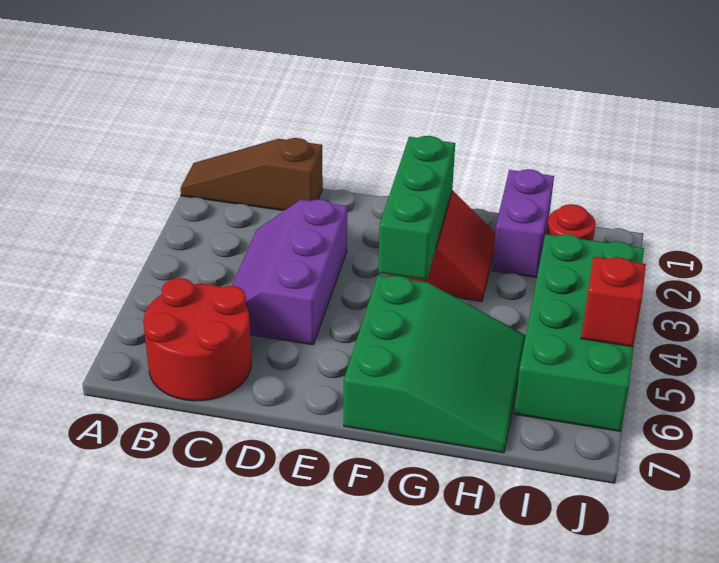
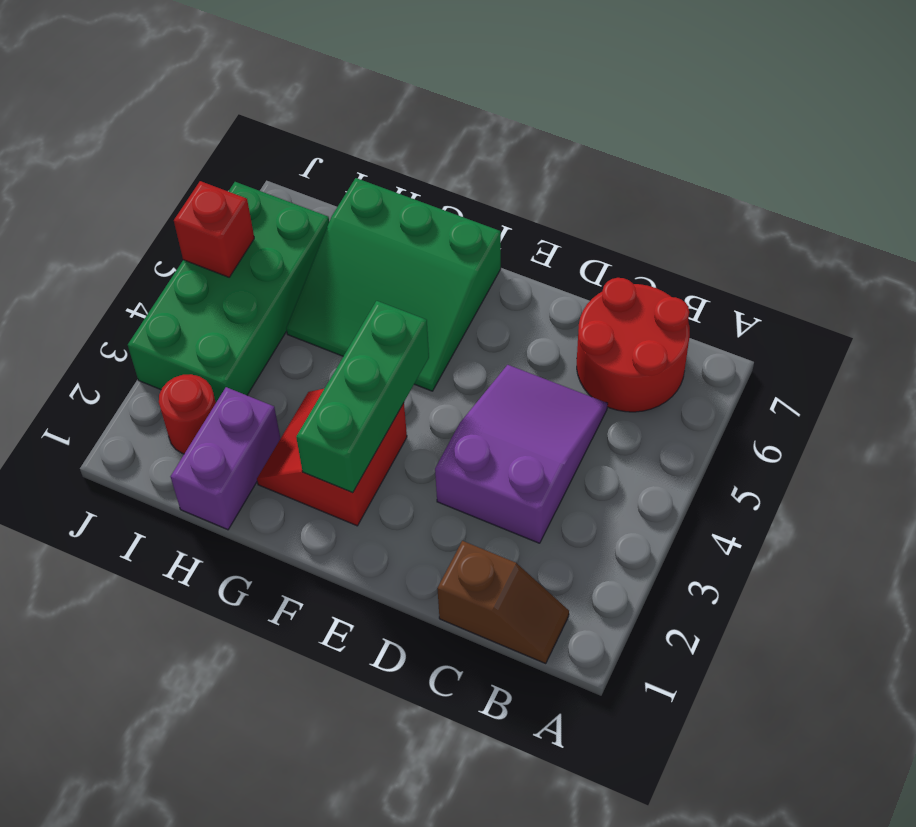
brown 1x3 slope [181,138,323,210] -> brown 1x2 slope [437,541,569,663]
purple 2x3 slope [232,199,347,345] -> purple 2x3 slope turned to [435,365,608,543]
green 3x3 slope [344,275,526,453] -> green 3x3 slope turned to [286,178,501,391]

